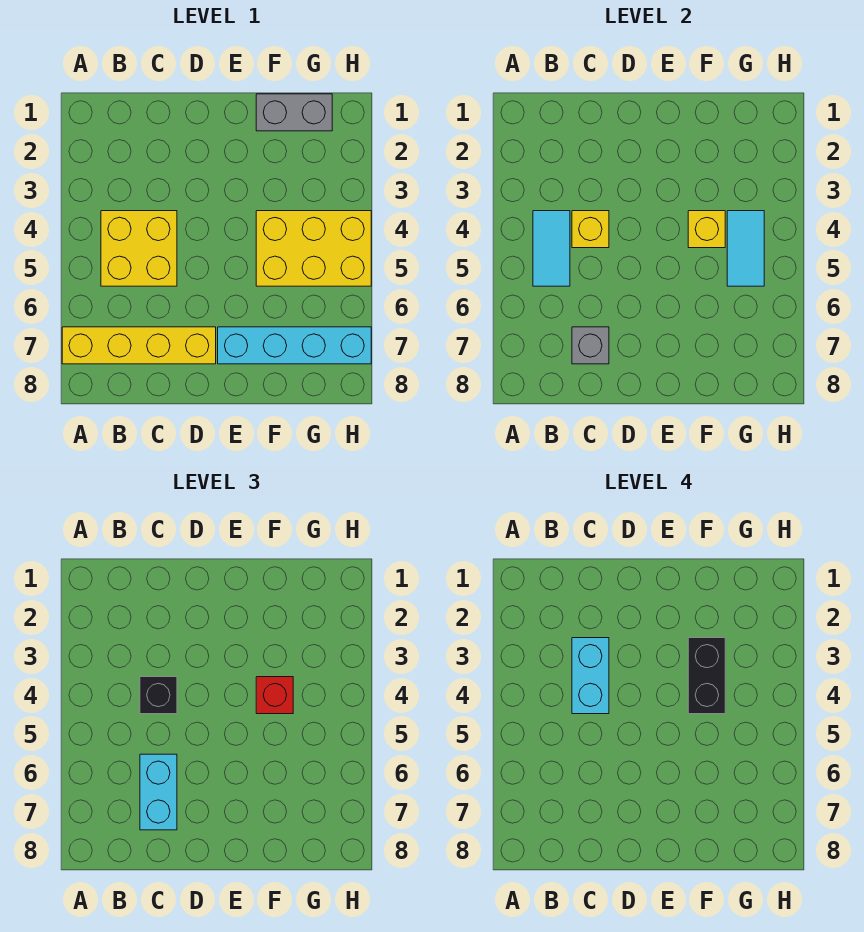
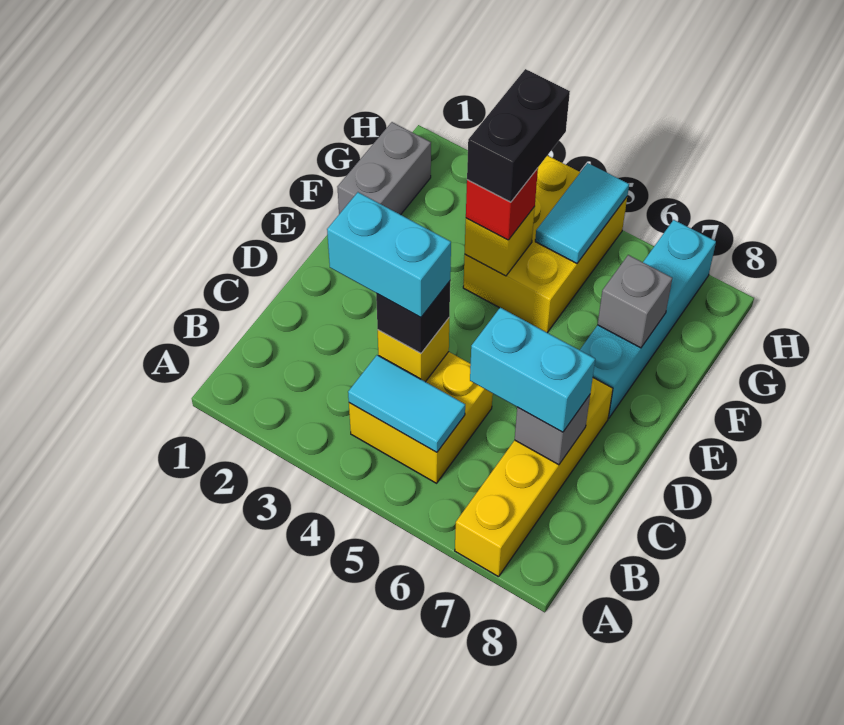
black 1x2 brick [688,638,725,714] -> black 1x2 brick turned to [467,69,570,202]
none -> grey 1x1 brick [598,255,672,348]
cyan 1x2 tile [727,211,764,286] -> cyan 1x2 tile turned to [535,163,629,263]

